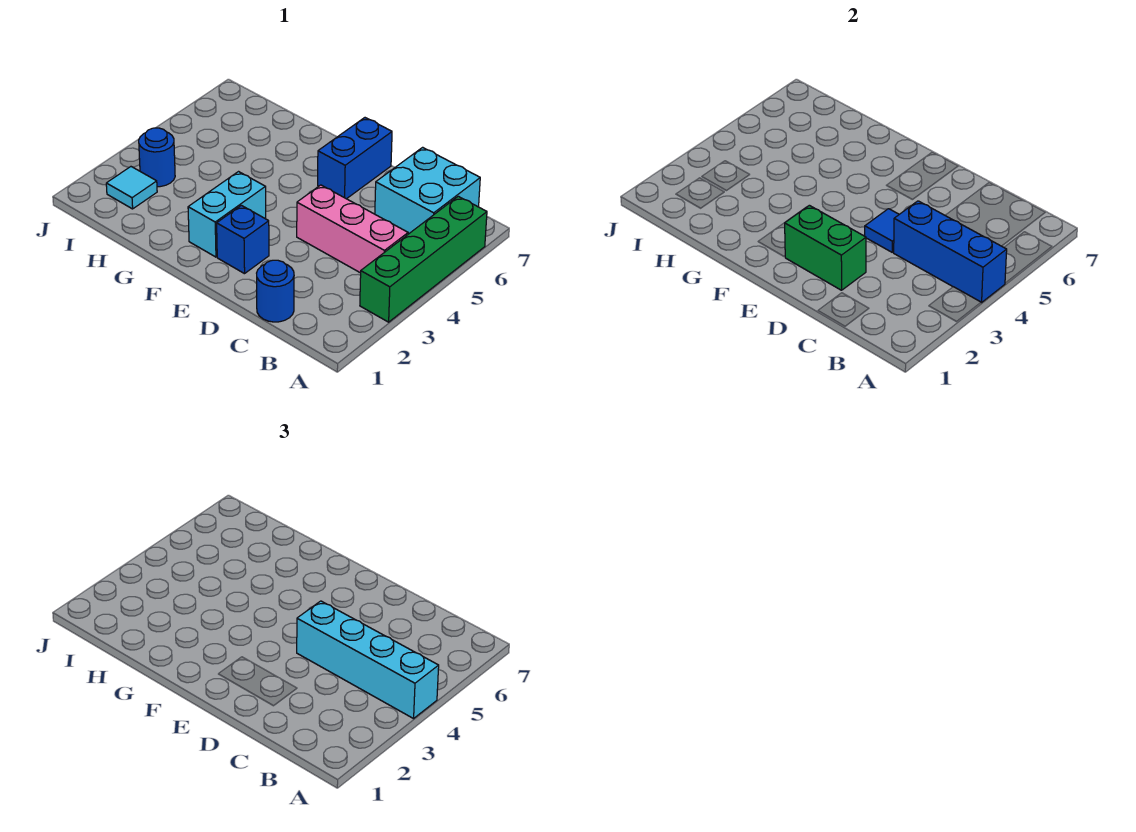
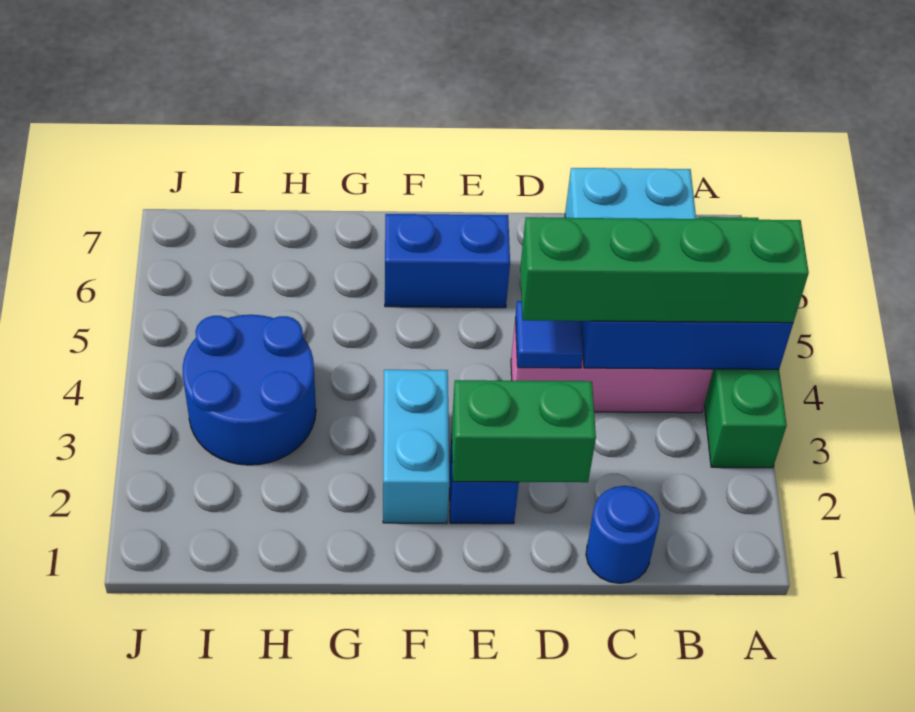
cyan 1x4 brick [297,601,439,719] -> green 1x4 brick [520,217,809,323]
blue 1x2 brick [318,118,392,199] -> blue 1x2 brick turned to [385,214,510,308]
cyan 1x1 tile [106,167,157,209] -> none
blue 1x1 round brick [139,128,175,187] -> blue 2x2 round brick [183,315,316,465]

